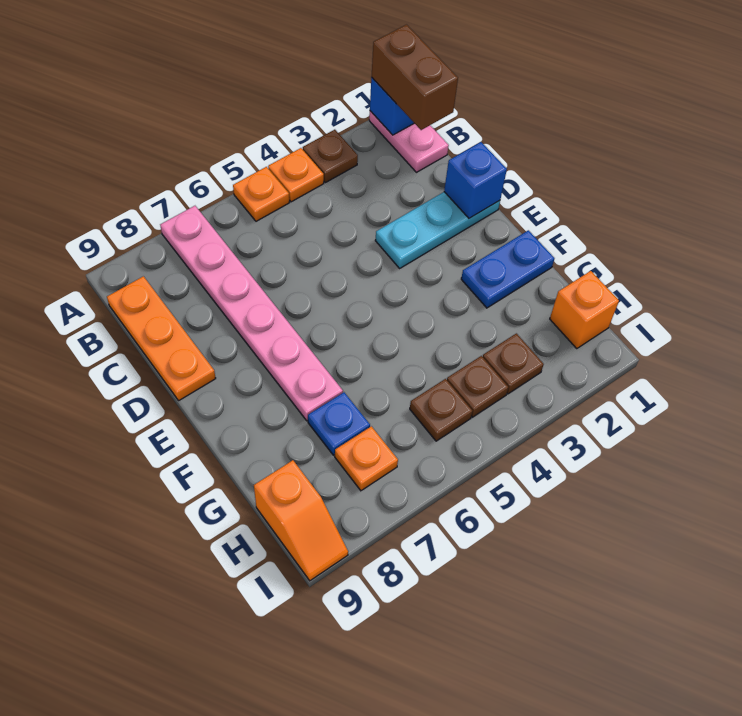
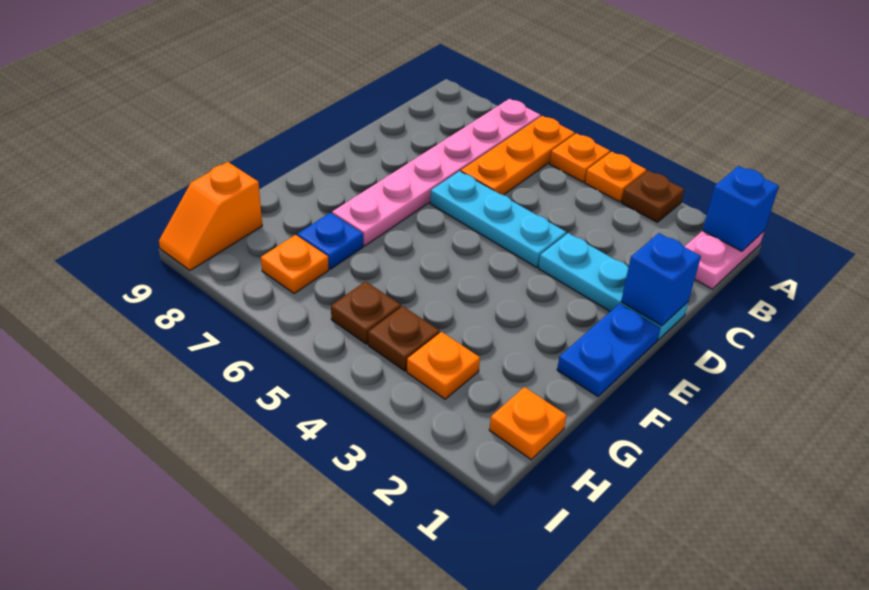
brown 1x2 brick [372,25,458,130] -> none
orange 1x3 plate [107,276,216,401] -> orange 1x3 plate moved to [461,116,575,195]
none -> cyan 1x3 plate [430,171,566,267]
blue 1x2 plate [461,230,554,308] -> blue 1x2 plate turned to [557,304,660,396]
orange 1x1 brick [550,271,619,349] -> orange 1x1 plate [489,387,567,459]
brown 1x1 plate [483,333,544,394] -> orange 1x1 plate [407,332,480,399]

